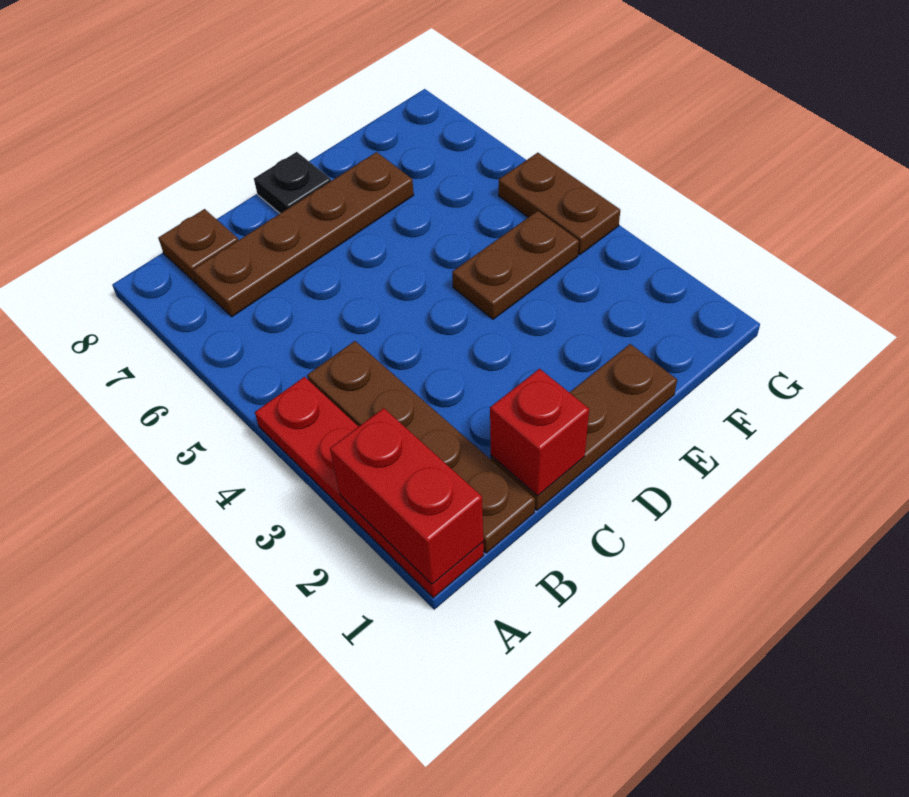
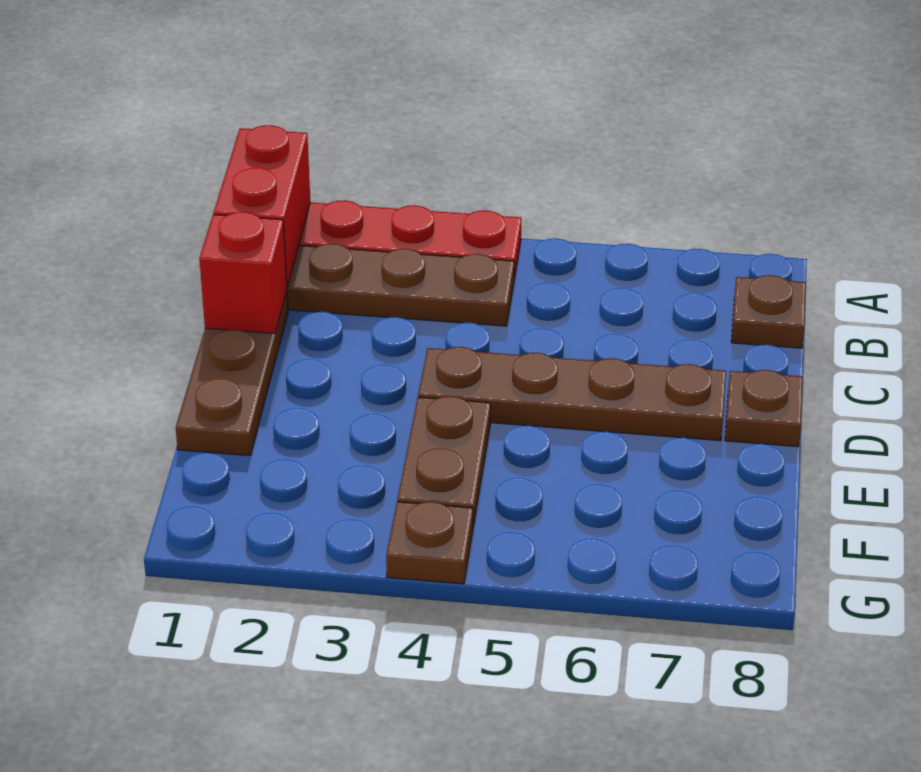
red 1x2 brick [330,408,483,584] -> red 1x2 brick turned to [214,125,310,287]
brown 1x4 plate [193,152,414,317] -> brown 1x4 plate turned to [418,347,726,441]
black 1x1 plate [254,152,331,213] -> brown 1x1 plate [725,370,803,447]
brown 1x2 plate [499,153,620,255] -> brown 1x1 plate [386,502,473,584]

